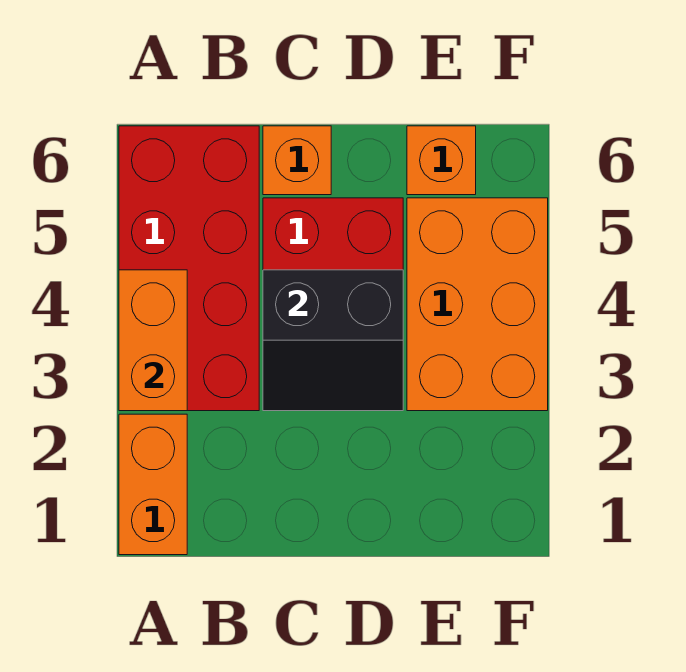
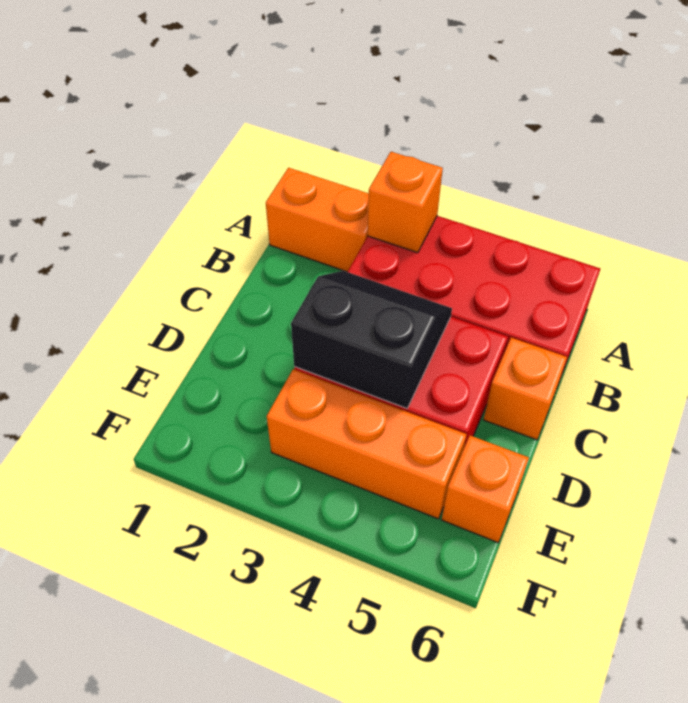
orange 1x2 brick [119,270,187,411] -> orange 1x1 brick [367,152,443,253]
black 2x2 slope [263,270,403,411] -> black 2x2 slope turned to [291,271,452,408]
orange 2x3 brick [407,198,548,411] -> orange 1x3 brick [267,369,467,519]

